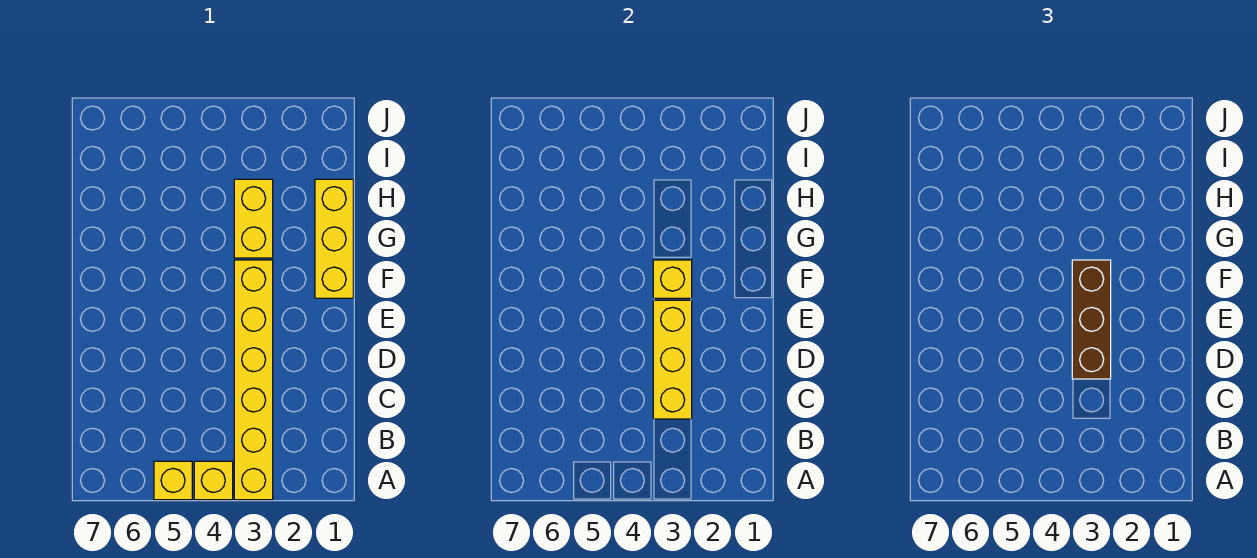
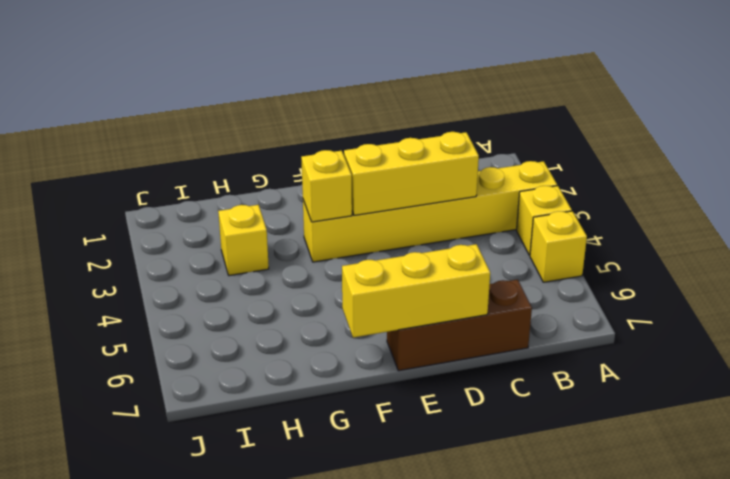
brown 1x3 brick [1072,260,1111,379] -> brown 1x3 brick moved to [387,279,532,371]
yellow 1x3 brick [315,179,353,298] -> yellow 1x3 brick moved to [342,244,490,338]
yellow 1x2 brick [234,179,273,258] -> yellow 1x1 brick [218,205,269,276]

